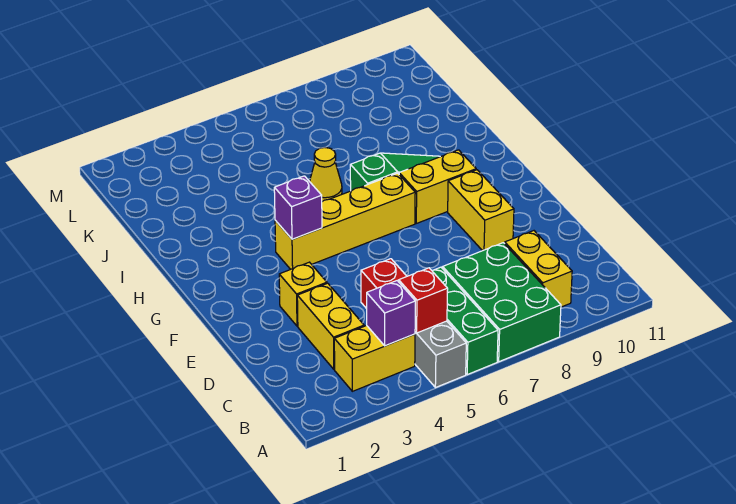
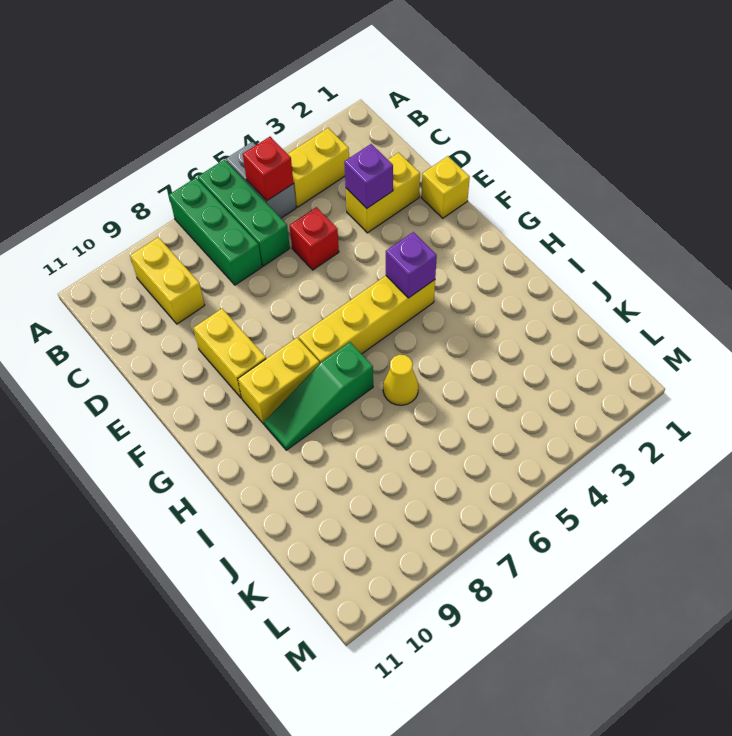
green 2x3 brick [443,243,561,362] -> green 1x3 brick [169,178,262,285]
purple 1x1 brick [367,281,415,346] -> purple 1x1 brick moved to [344,144,393,208]
yellow 1x2 brick [297,283,364,369] -> yellow 1x2 brick turned to [346,153,420,233]
yellow 1x1 brick [279,262,327,326] -> yellow 1x1 brick moved to [421,156,470,218]

